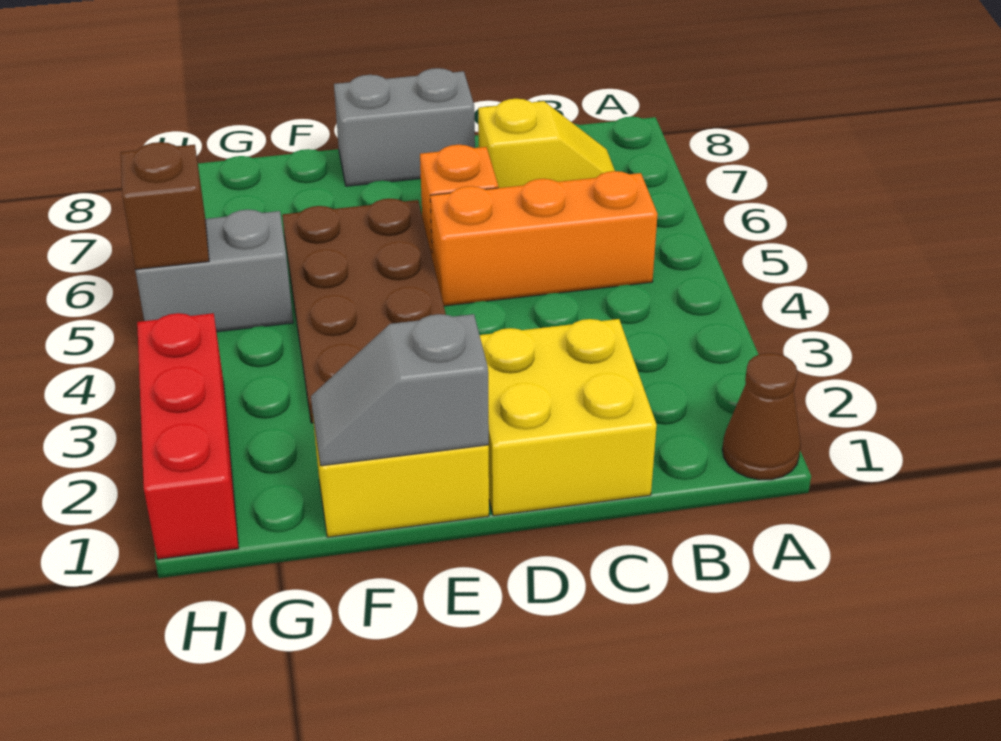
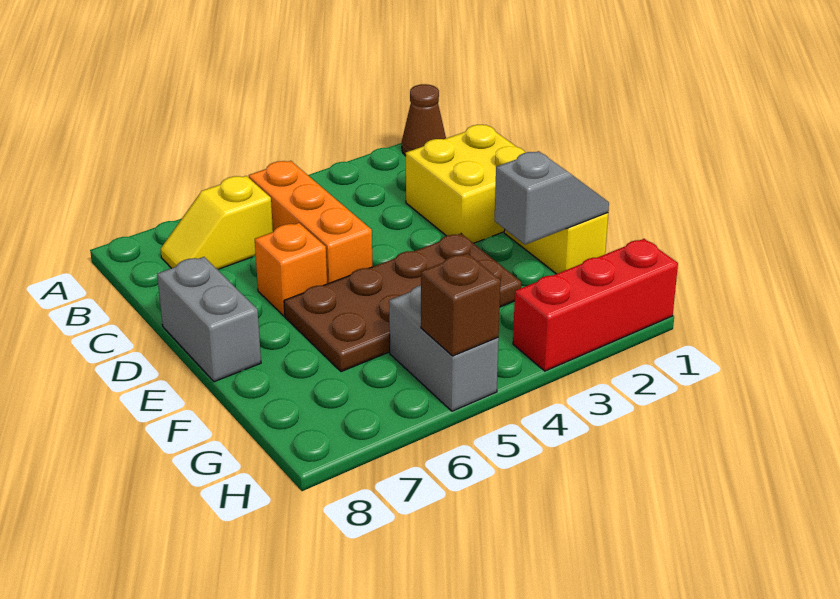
yellow 1x2 slope [478,99,615,188] -> yellow 1x2 slope turned to [161,176,273,269]
grey 1x2 slope [311,314,489,466] -> grey 1x2 slope turned to [495,151,609,245]

